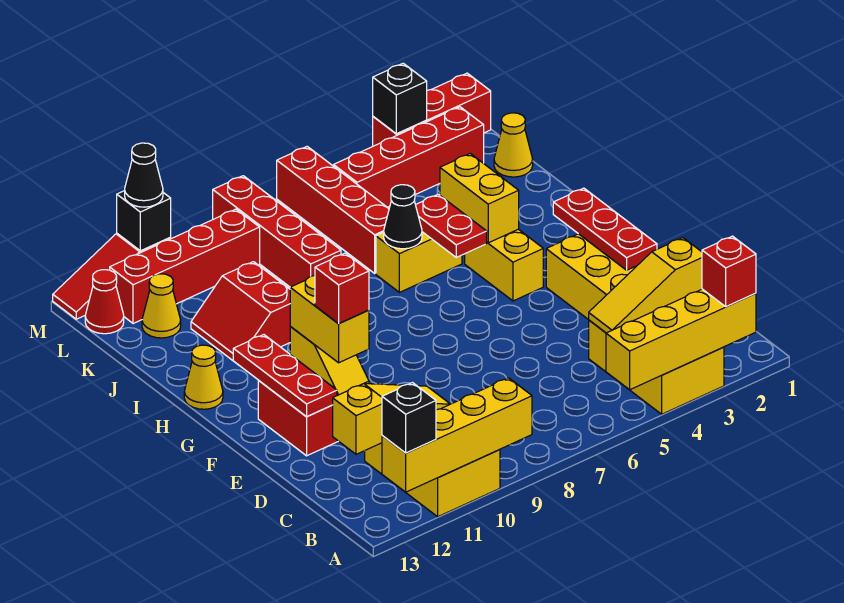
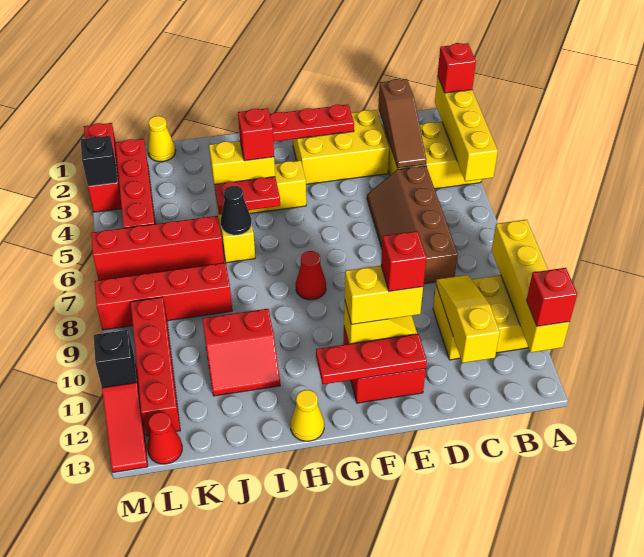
black 1x1 brick [382,383,436,453] -> red 1x1 brick [526,268,577,326]
yellow 1x3 slope [589,238,702,333] -> brown 1x3 slope [378,79,426,168]
none -> brown 2x4 slope [367,166,458,284]
none -> red 1x1 cone [296,251,326,300]
none -> red 1x1 brick [238,108,274,161]
yellow 1x1 cone [142,274,181,338] -> none
black 1x1 cone [125,143,163,207] -> none

